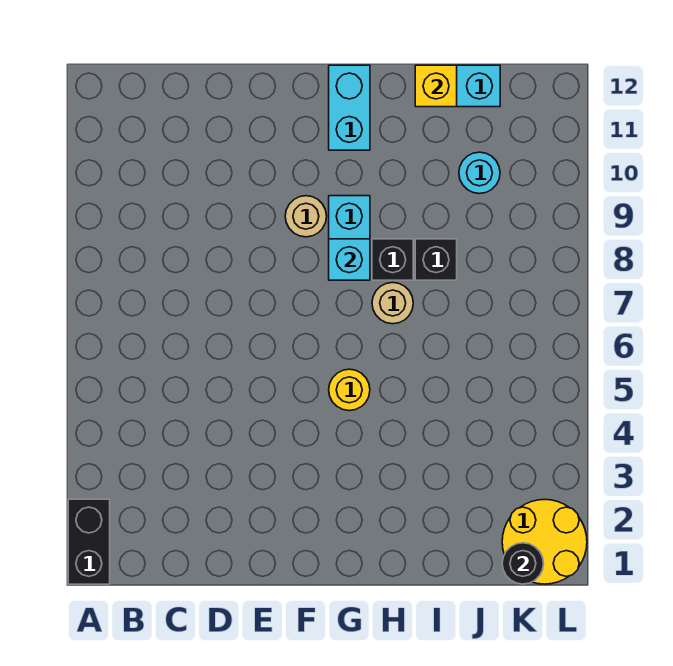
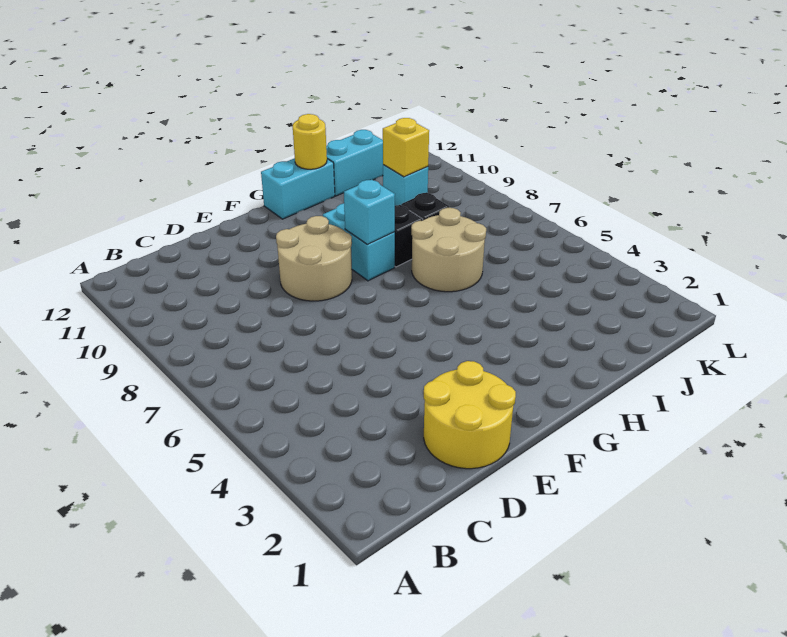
black 1x2 brick [68,499,110,584] -> none
tan 1x1 round brick [285,196,327,237] -> tan 2x2 round brick [276,216,352,301]
yellow 1x1 round brick [329,369,370,411] -> yellow 1x1 round brick moved to [293,114,327,169]
cyan 1x2 brick [329,65,370,150] -> cyan 1x2 brick turned to [261,158,335,219]
tan 1x1 round brick [372,283,413,324] -> tan 2x2 round brick [411,208,486,292]
yellow 1x1 brick [415,65,457,107] -> yellow 1x1 brick moved to [383,118,429,177]
cyan 1x1 round brick [459,152,500,194] -> cyan 1x1 brick [383,165,428,206]
yellow 2x2 round brick [502,499,587,584] -> yellow 2x2 round brick moved to [424,361,516,469]
black 1x1 round brick [502,543,544,584] -> none

